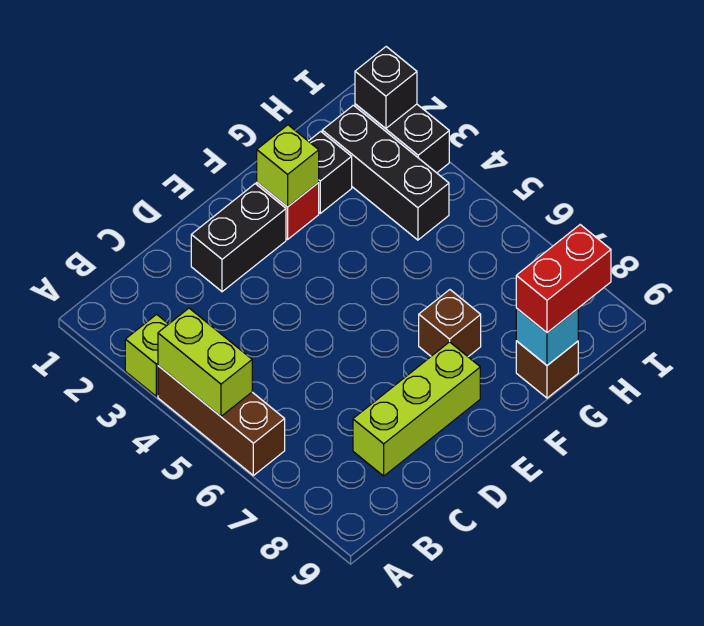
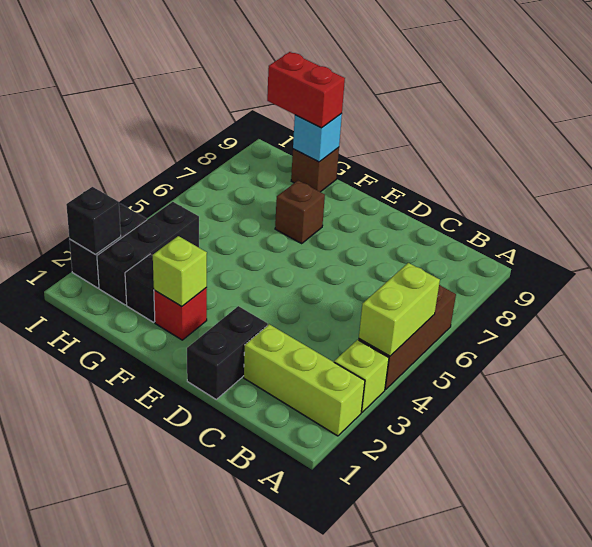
lime 1x3 brick [353,342,480,476] -> lime 1x3 brick moved to [244,324,365,436]
black 1x2 brick [191,184,286,292] -> black 1x2 brick turned to [187,306,268,399]

